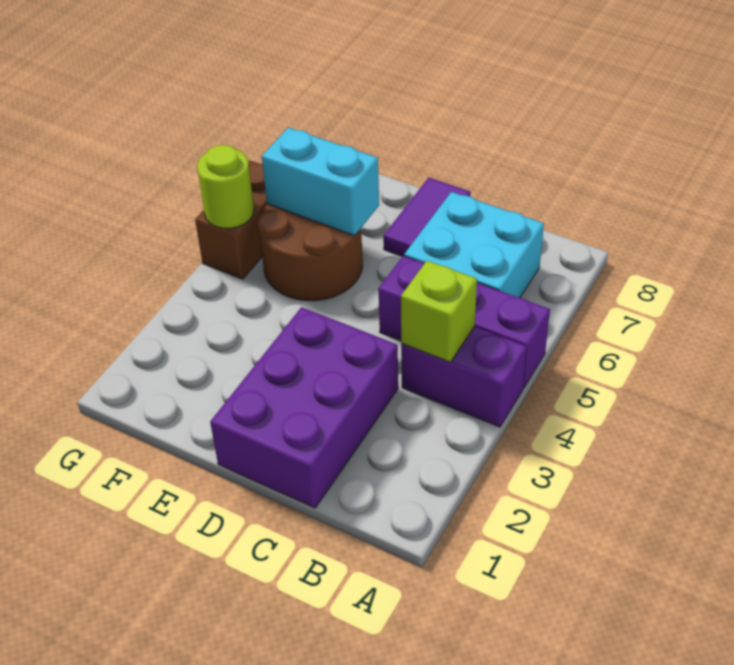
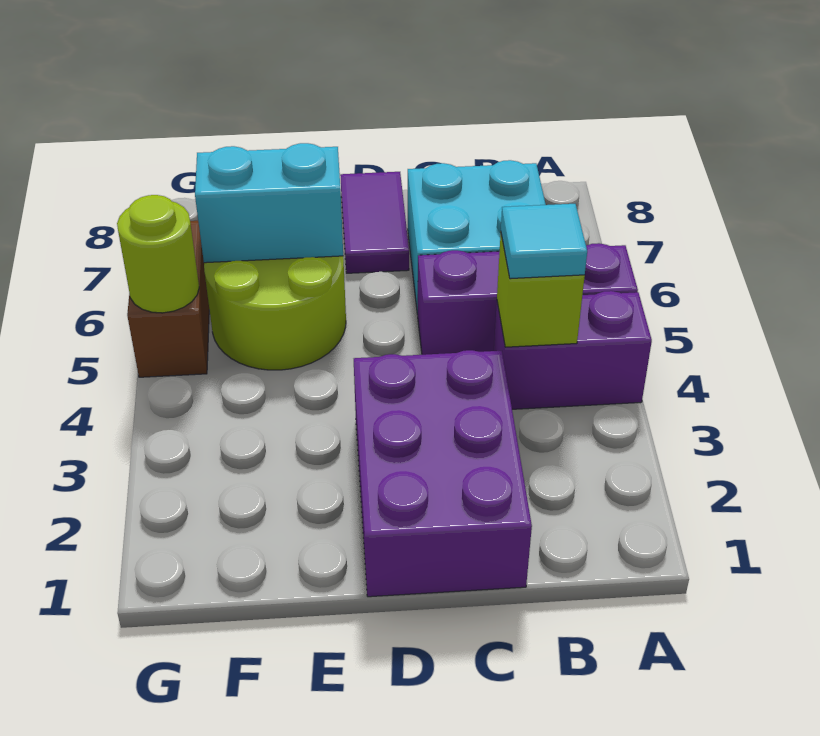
none -> cyan 1x1 tile [501,204,587,279]
brown 2x2 round brick [257,204,363,301] -> lime 2x2 round brick [204,256,346,370]

